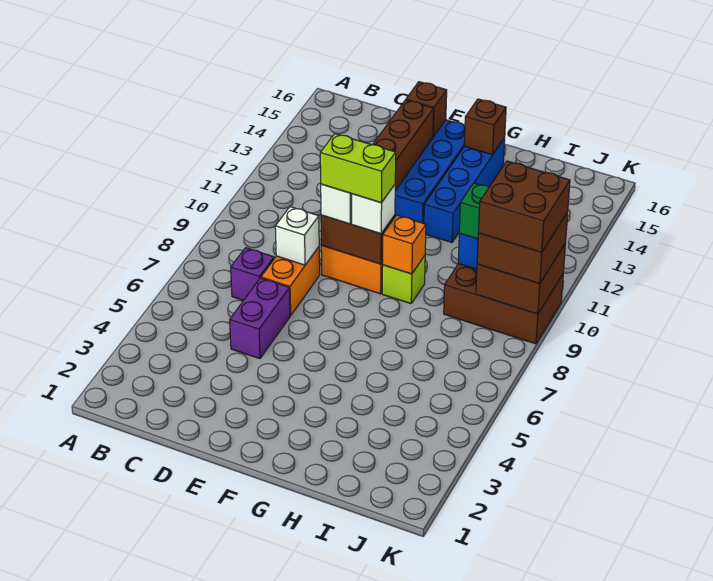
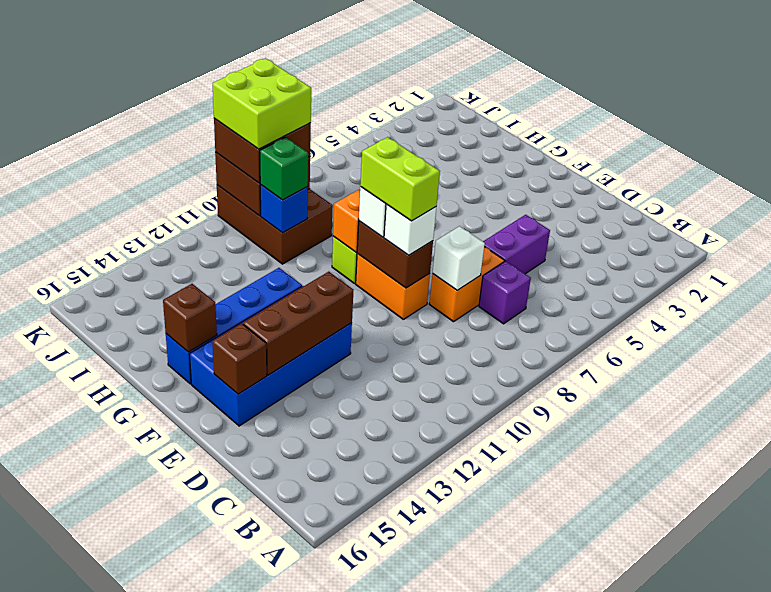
brown 2x2 brick [479,161,570,252] -> lime 2x2 brick [212,58,311,149]

